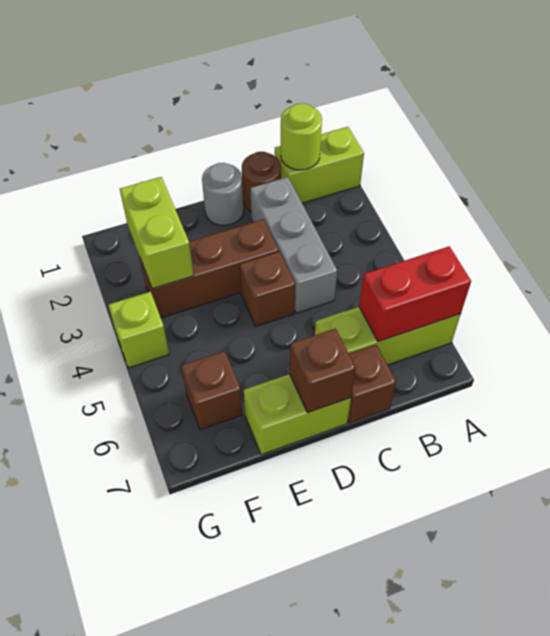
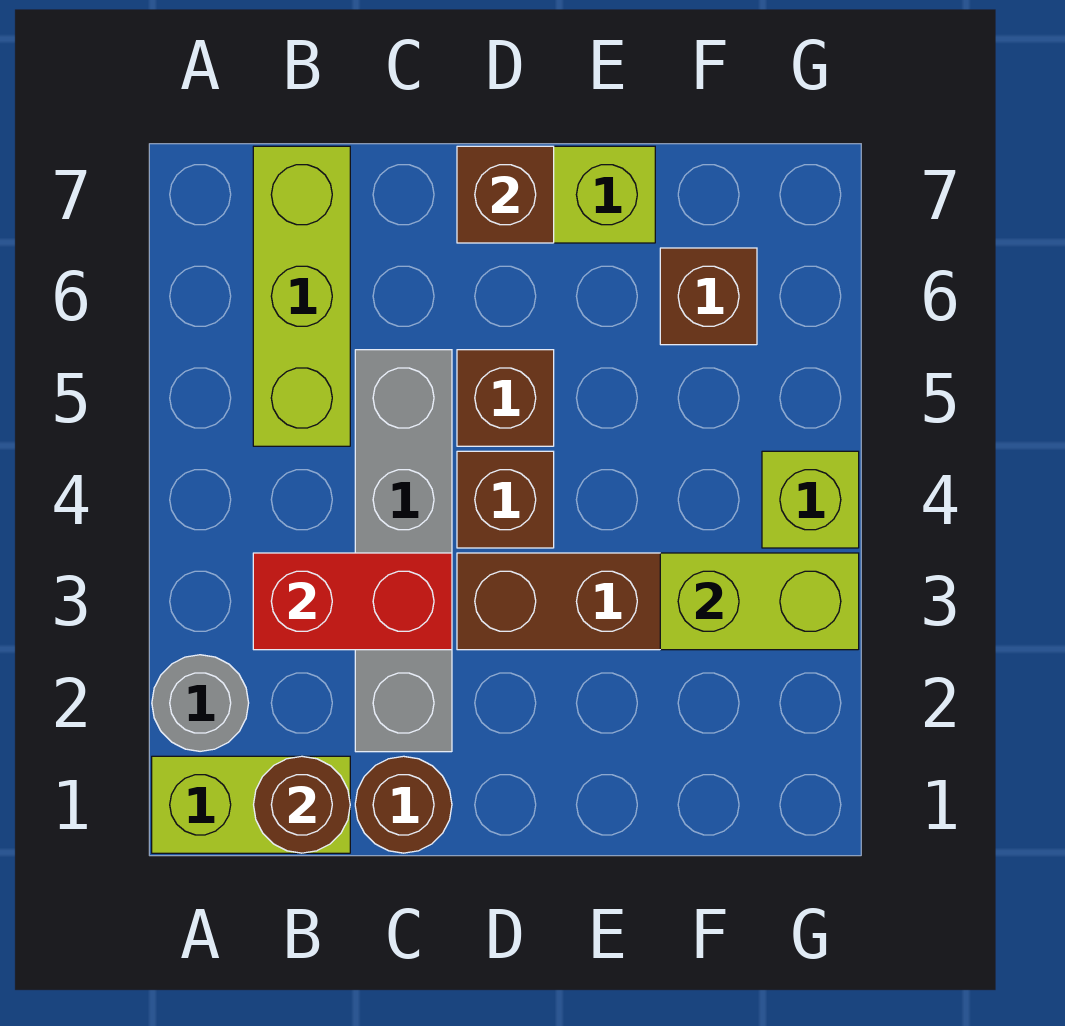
lime 1x3 brick [315,307,461,365] -> lime 1x3 brick turned to [253,146,350,446]
red 1x2 brick [359,246,471,342] -> red 1x2 brick moved to [253,553,452,650]
lime 1x1 round brick [281,103,322,170] -> brown 1x1 round brick [254,756,350,853]
grey 1x3 brick [250,177,337,313] -> grey 1x4 brick [355,350,452,752]
brown 1x1 brick [348,345,396,423] -> brown 1x1 brick moved to [457,350,554,446]
grey 1x1 round brick [202,163,244,226] -> grey 1x1 round brick moved to [152,655,249,751]
lime 1x2 brick [120,177,194,289] -> lime 1x2 brick turned to [660,553,859,650]

